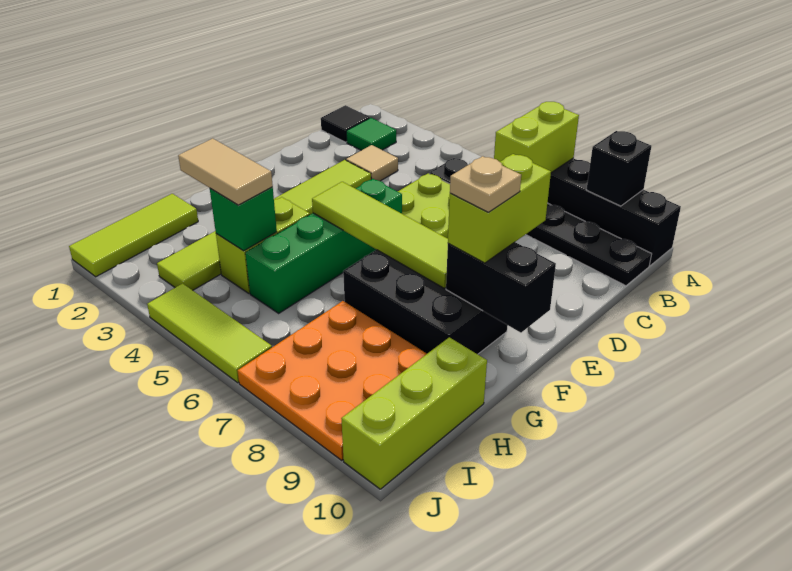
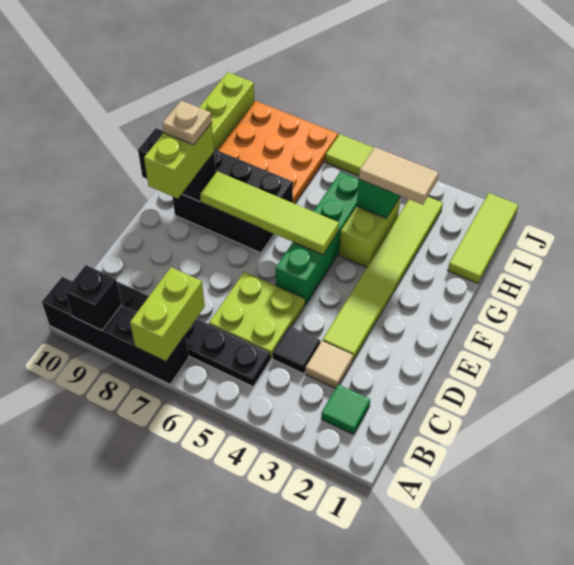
black 1x1 tile [321,105,370,142] -> black 1x1 tile moved to [273,326,320,374]

